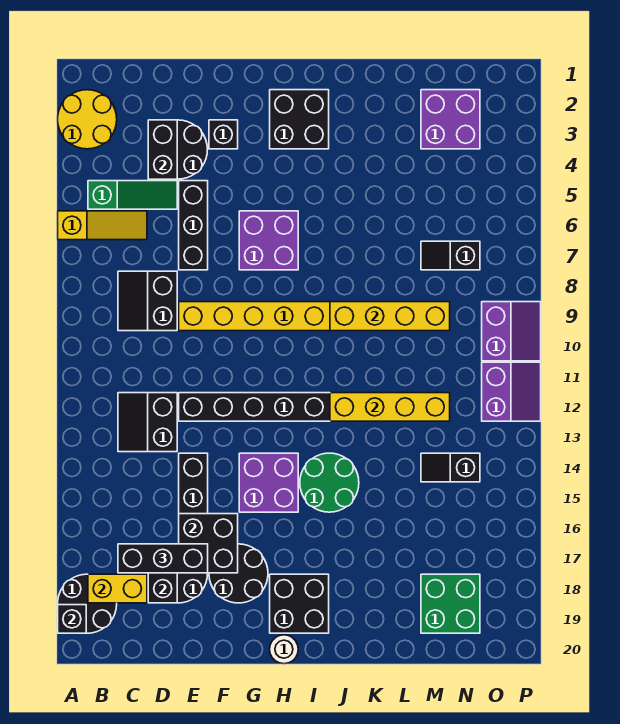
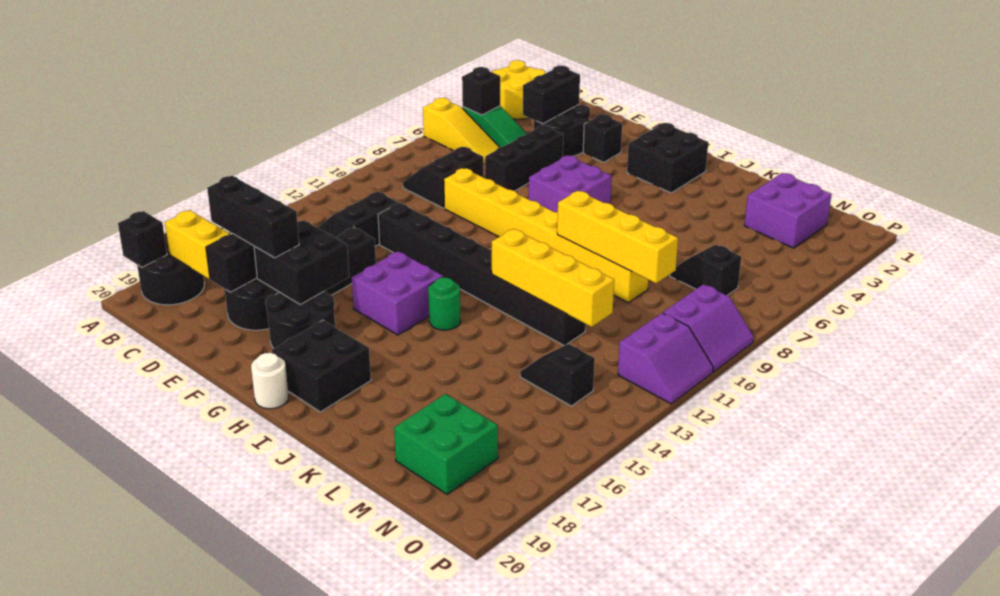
none -> black 1x1 brick [462,67,500,115]
green 2x2 round brick [300,453,359,512] -> green 1x1 round brick [428,278,461,330]

